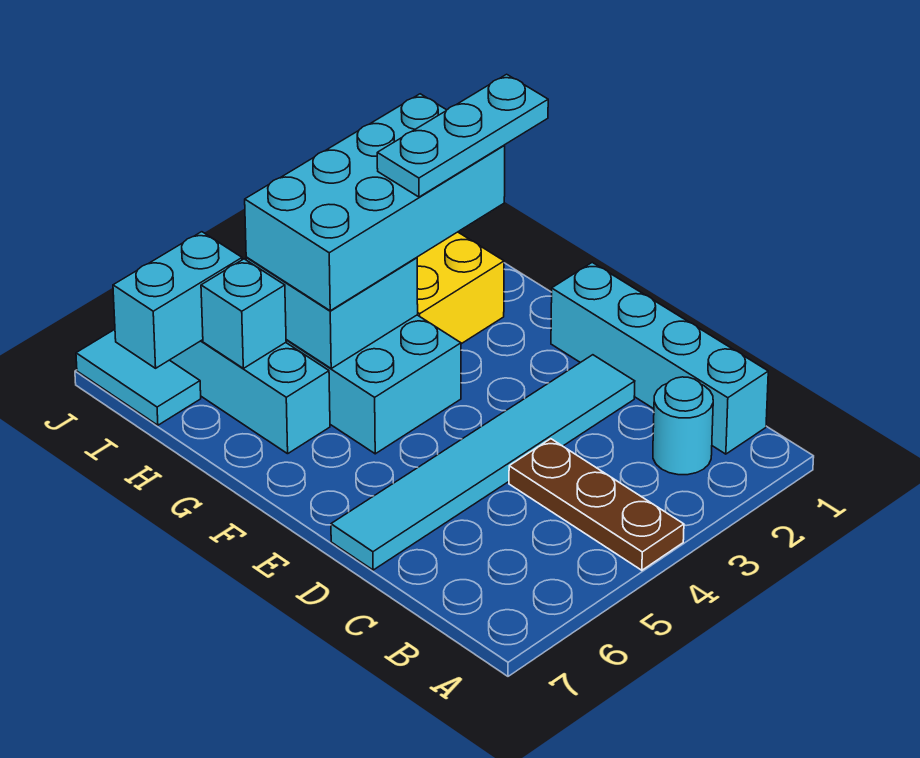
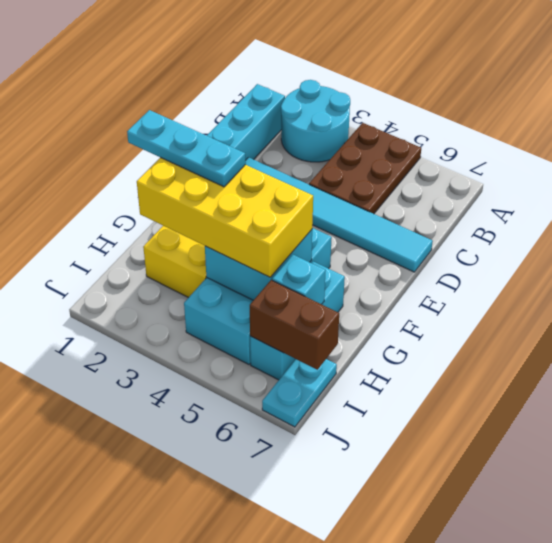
brown 1x3 plate [509,439,684,570] -> brown 2x3 plate [309,123,421,214]
cyan 1x1 round brick [653,377,713,475] -> cyan 2x2 round brick [281,80,350,162]
cyan 2x4 brick [245,94,505,311] -> yellow 2x4 brick [137,157,313,277]
cyan 1x2 brick [113,232,242,368] -> brown 1x2 brick [250,280,339,370]
cyan 1x2 tile [76,329,201,425] -> cyan 1x2 plate [262,359,337,427]

